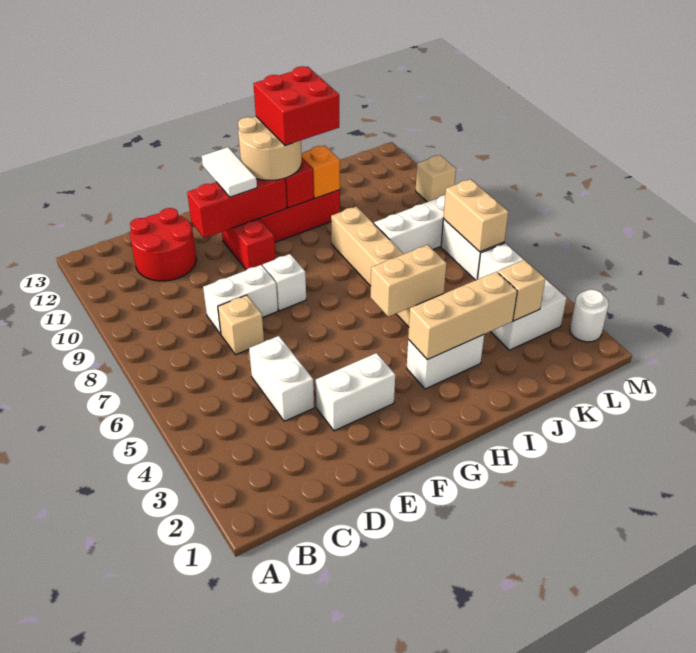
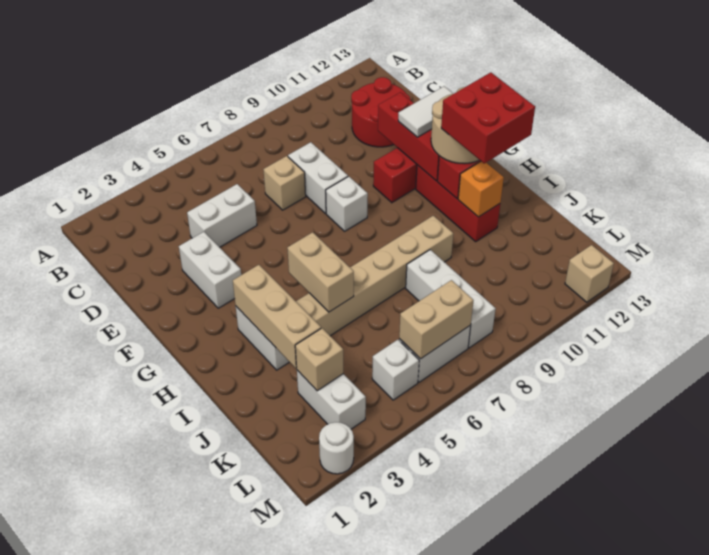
tan 1x1 brick [416,155,456,202] -> tan 1x1 brick moved to [565,245,614,302]

